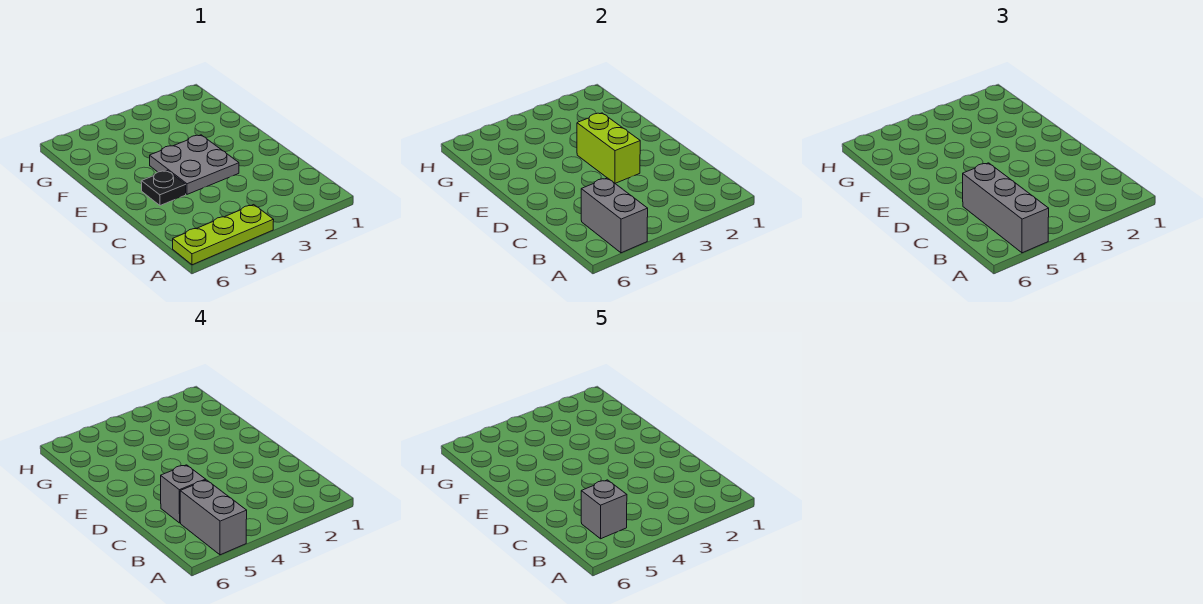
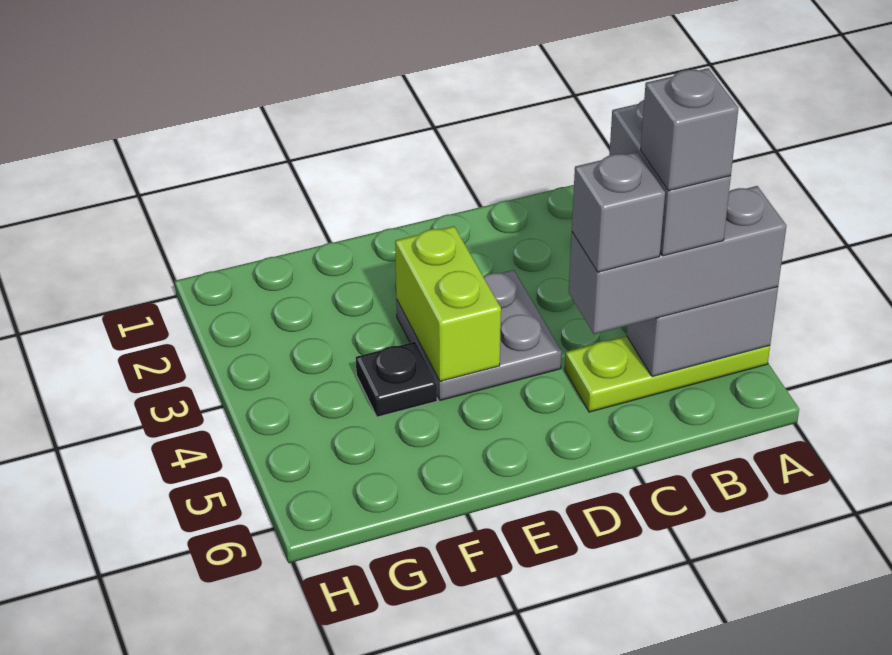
lime 1x3 plate [173,205,274,265] -> lime 1x3 plate turned to [565,336,770,412]
grey 1x2 brick [180,480,247,555] -> grey 1x2 brick turned to [609,100,731,256]
lime 1x2 brick [577,113,640,183] -> lime 1x2 brick turned to [395,226,501,381]
black 1x1 plate [141,170,186,206] -> black 1x1 plate moved to [356,342,437,417]

